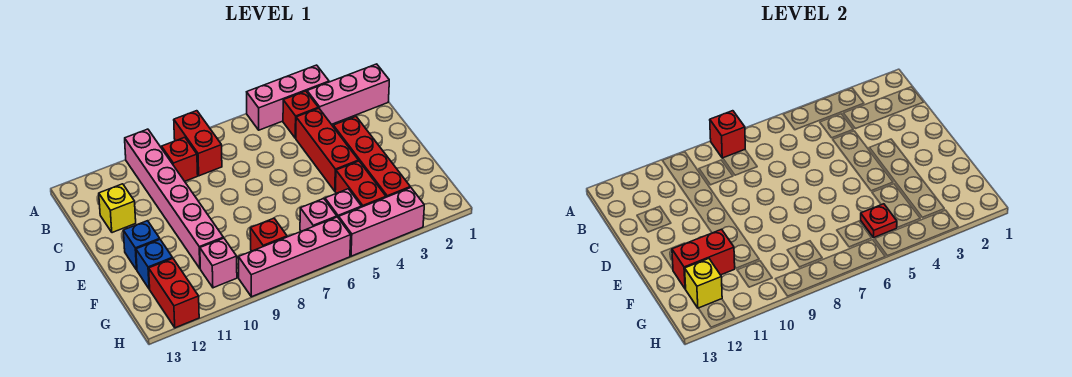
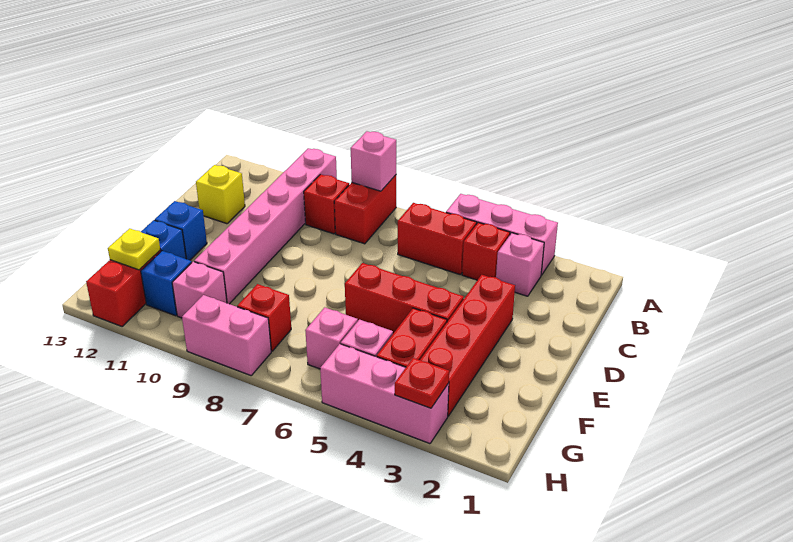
red 1x1 brick [710,111,745,158] -> pink 1x1 brick [351,131,396,191]
pink 1x3 brick [307,64,389,124] -> pink 1x1 brick [496,233,544,296]
red 1x3 brick [296,108,358,191] -> red 1x3 brick turned to [345,263,464,333]
red 1x2 brick [672,229,735,289] -> red 1x2 brick moved to [398,203,477,275]
red 1x1 plate [861,204,897,238] -> red 1x1 plate moved to [395,358,449,408]
none -> blue 1x1 brick [141,251,192,316]
yellow 1x1 brick [685,259,722,308] -> yellow 1x1 plate [108,228,160,270]
pink 1x4 brick [238,217,351,297] -> pink 1x2 brick [182,295,271,375]

